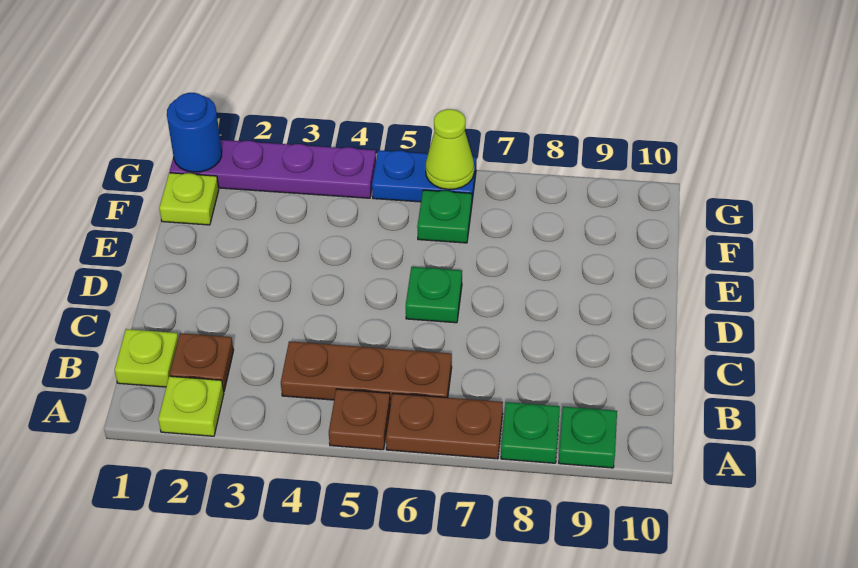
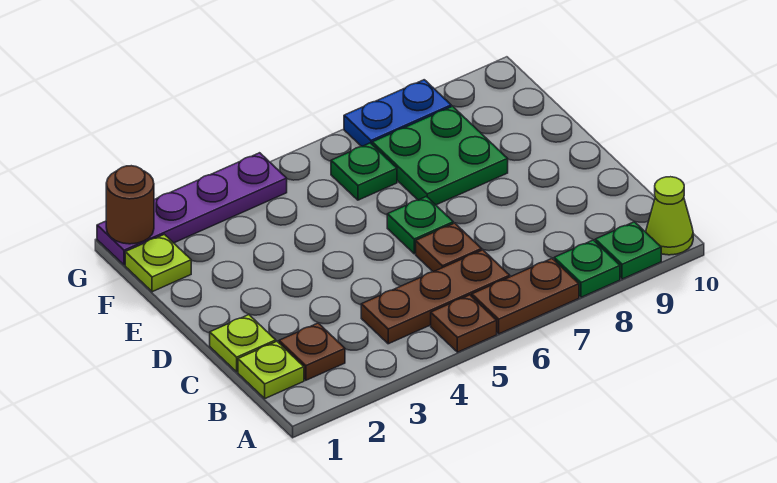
lime 1x1 plate [158,376,224,436] -> lime 1x1 plate moved to [210,315,276,372]
none -> brown 1x1 plate [416,223,482,272]
none -> green 2x2 plate [372,106,508,205]
blue 1x1 round brick [167,93,222,172] -> brown 1x1 round brick [106,166,154,244]
blue 1x2 plate [372,150,476,202] -> blue 1x2 plate moved to [344,80,451,146]
lime 1x1 cone [426,109,474,189] -> lime 1x1 cone moved to [646,177,693,255]

